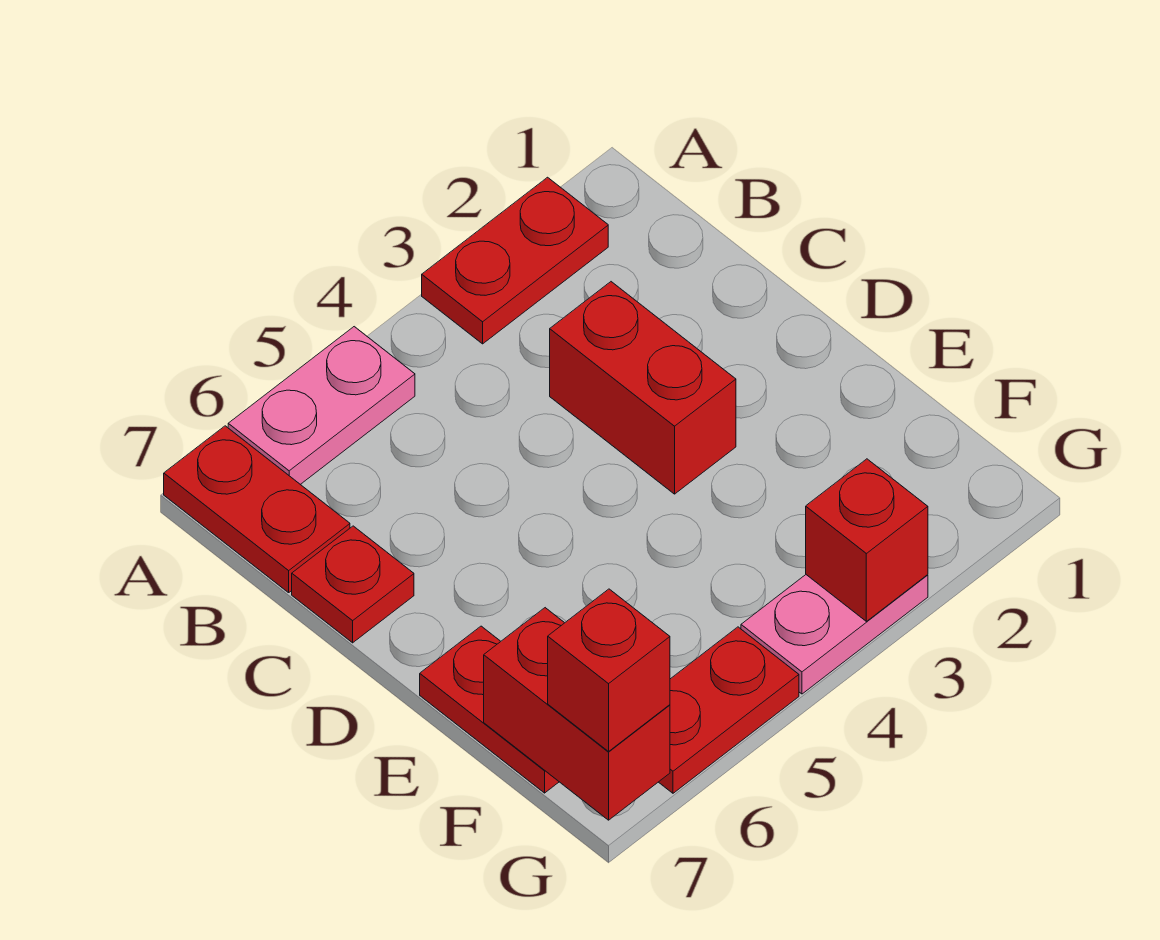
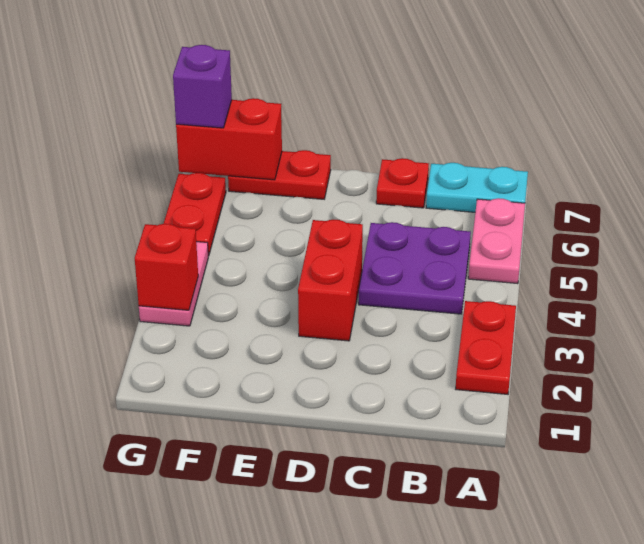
red 1x2 plate [164,426,350,593] -> cyan 1x2 plate [426,163,528,212]
none -> purple 2x2 plate [359,222,471,314]
red 1x2 brick [550,282,736,494] -> red 1x2 brick turned to [298,220,363,341]
red 1x1 brick [548,589,670,751] -> purple 1x1 brick [173,45,232,128]

